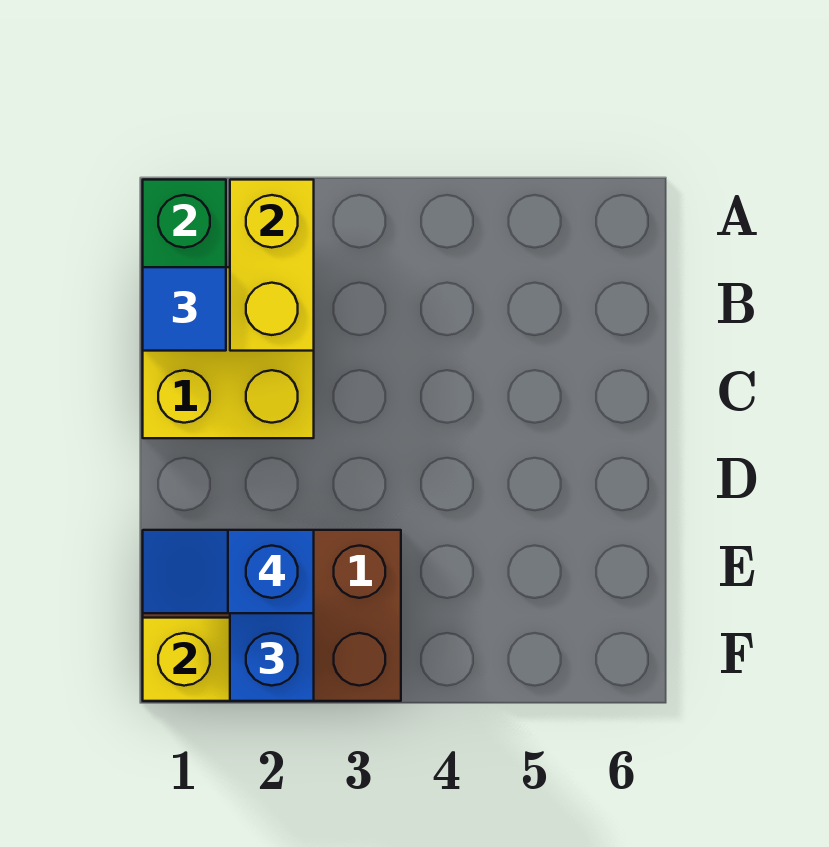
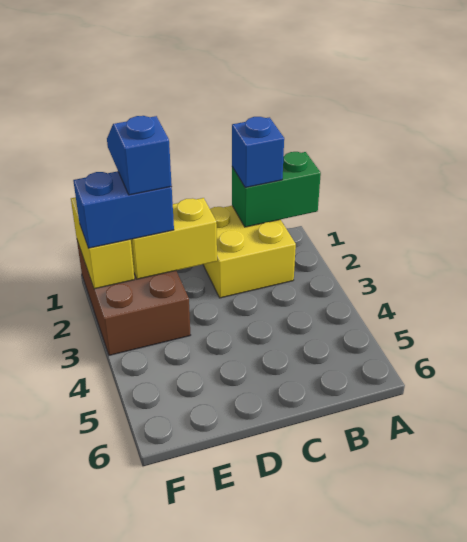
yellow 1x2 brick [230,180,314,351] -> yellow 1x2 brick moved to [131,198,217,279]
blue 1x1 tile [143,267,226,351] -> blue 1x1 brick [232,117,284,188]

